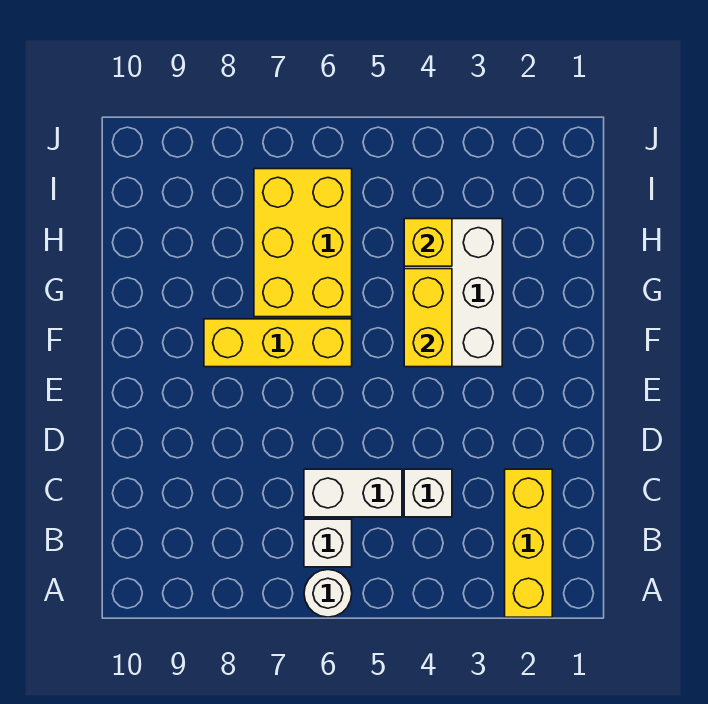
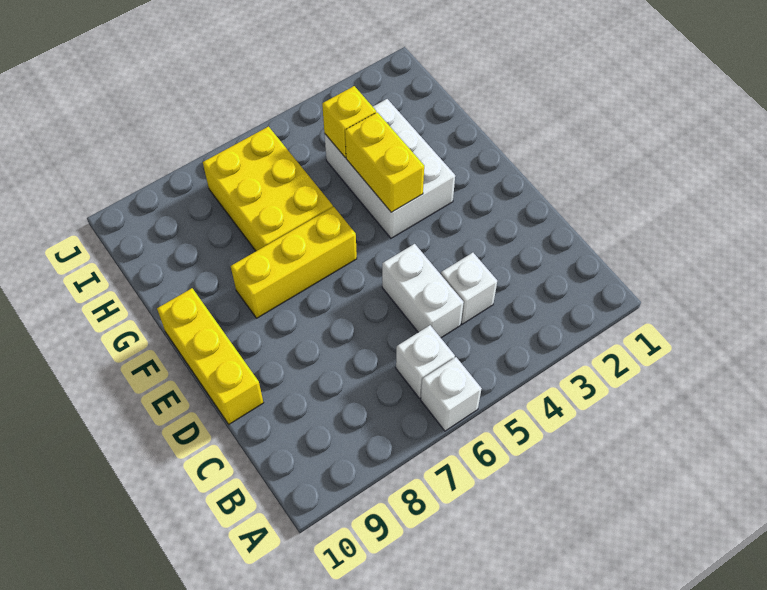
yellow 1x3 brick [505,469,552,617] -> yellow 1x3 brick moved to [157,288,264,424]
white 1x1 round brick [304,570,352,617] -> white 1x1 brick [421,357,482,431]
white 1x2 brick [304,469,402,517] -> white 1x2 brick turned to [382,244,464,338]

